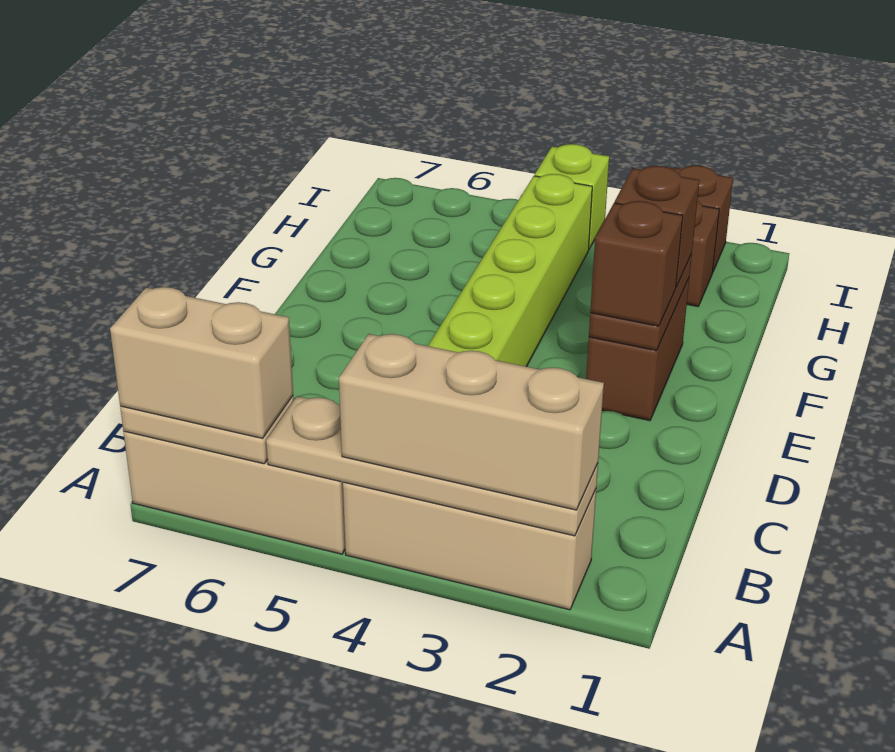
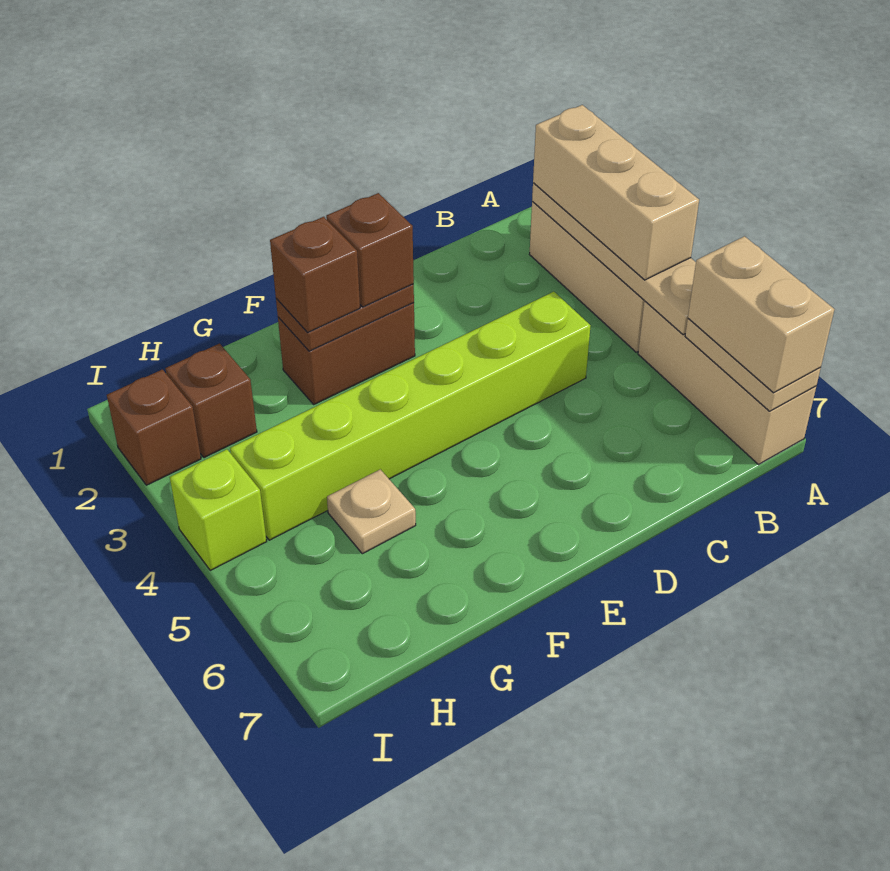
none -> tan 1x1 plate [327,469,416,554]

